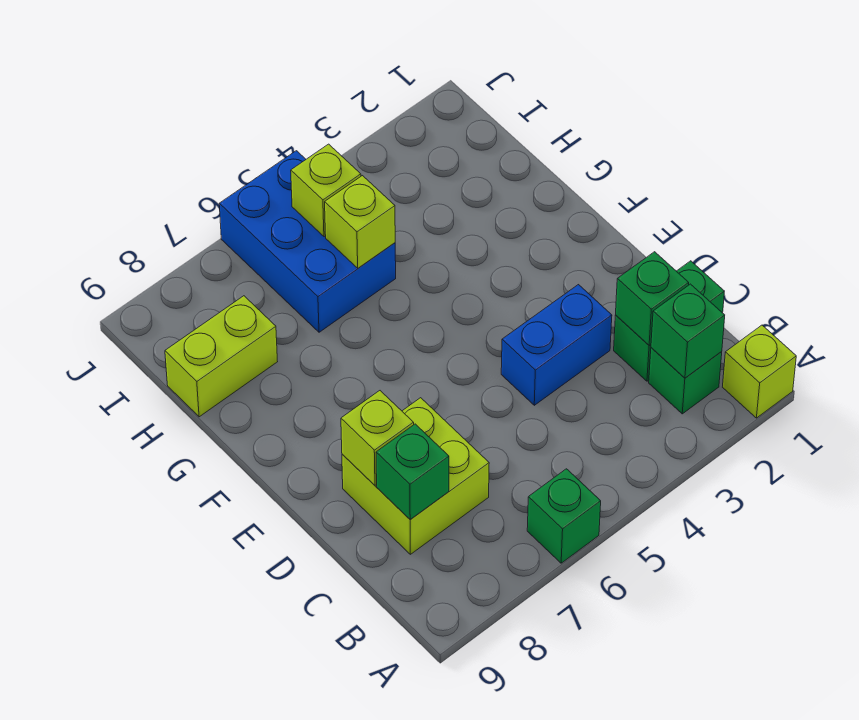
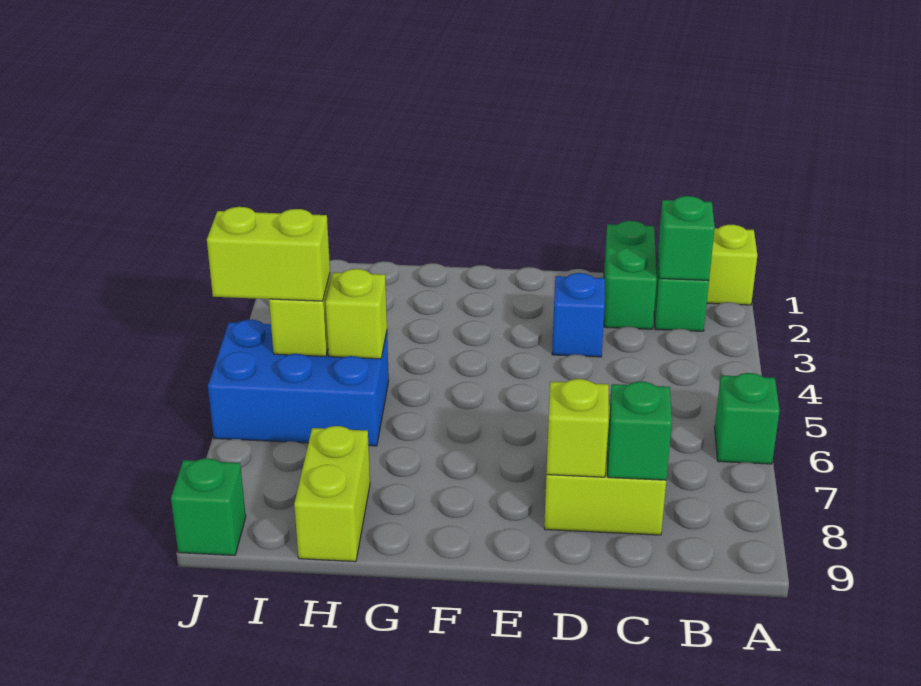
green 1x1 brick [616,252,689,345] -> green 1x1 brick moved to [171,458,246,555]
blue 1x2 brick [501,285,612,405] -> blue 1x1 brick [552,273,605,357]
none -> lime 1x2 brick [207,207,330,301]

